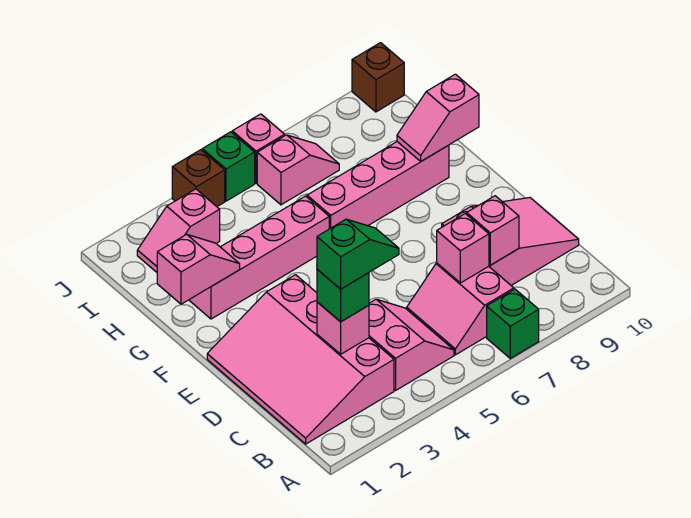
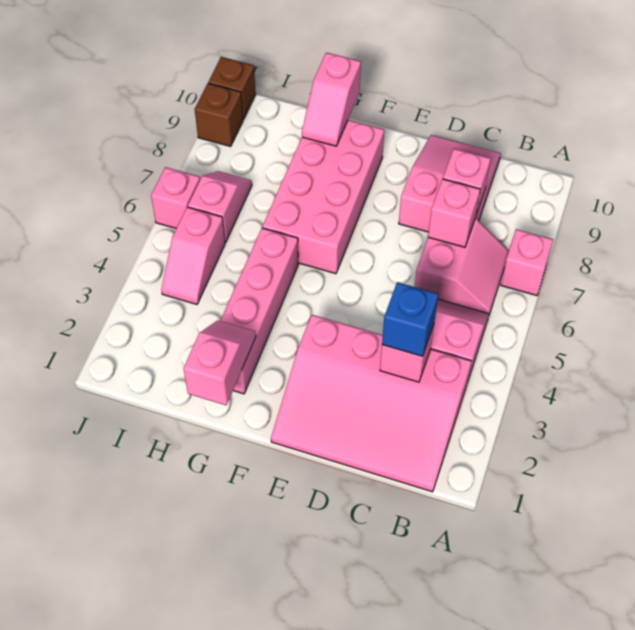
green 1x1 brick [487,289,539,358] -> pink 1x1 brick [501,229,553,296]
pink 2x2 slope [407,263,514,355] -> pink 2x2 slope turned to [415,218,509,314]
green 1x1 brick [317,269,369,322] -> blue 1x1 brick [382,282,438,356]
green 1x2 slope [317,219,399,289] -> none
pink 1x4 brick [307,142,449,229] -> pink 2x4 brick [262,120,384,274]
pink 1x2 slope [137,189,220,272] -> pink 1x2 slope moved to [161,207,225,304]
brown 1x1 brick [172,150,225,207] -> brown 1x1 brick moved to [195,83,243,146]
green 1x1 brick [202,132,255,201] -> none

